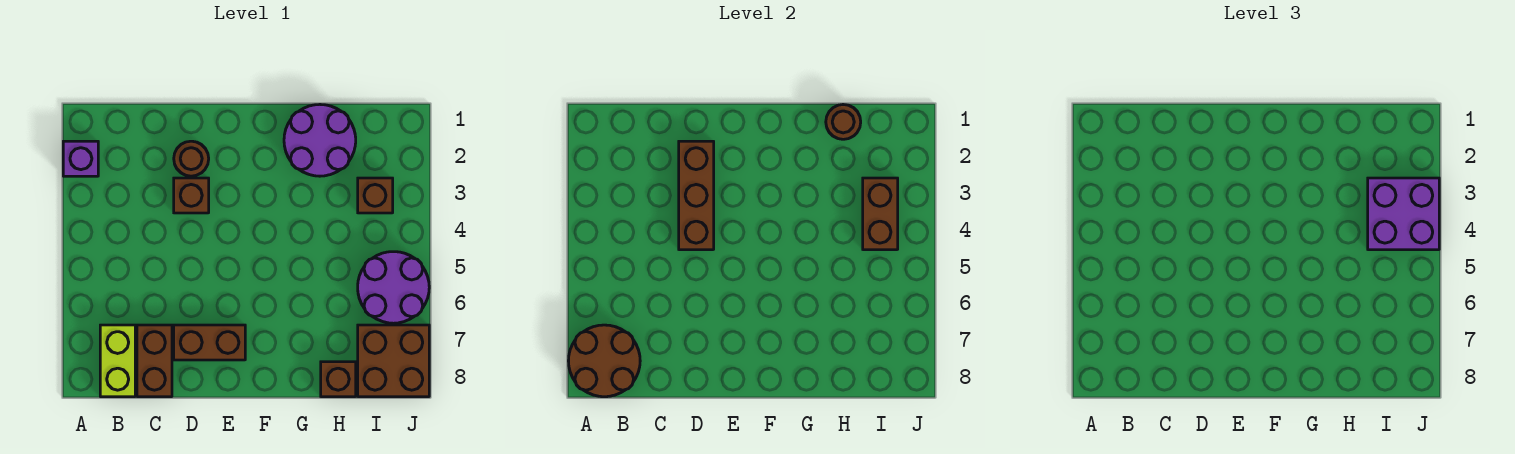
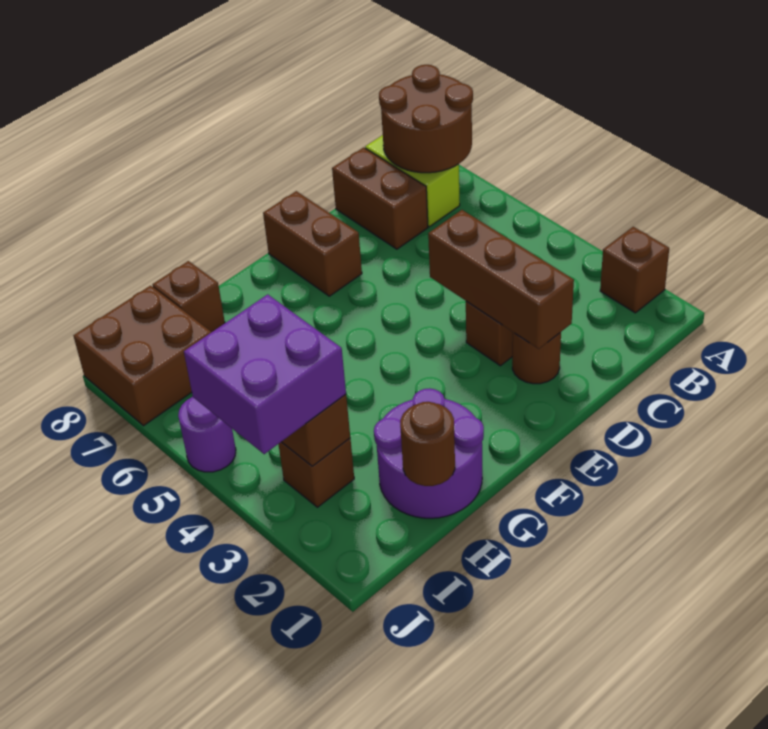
purple 1x1 brick [63,141,98,176] -> brown 1x1 brick [600,227,669,313]
brown 1x2 brick [174,325,245,360] -> brown 1x2 brick turned to [263,191,362,296]
purple 2x2 round brick [358,252,429,323] -> purple 1x1 round brick [178,397,236,472]

